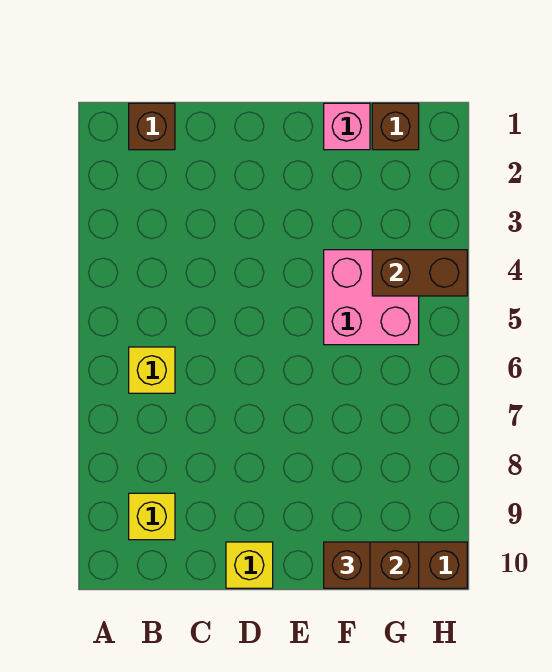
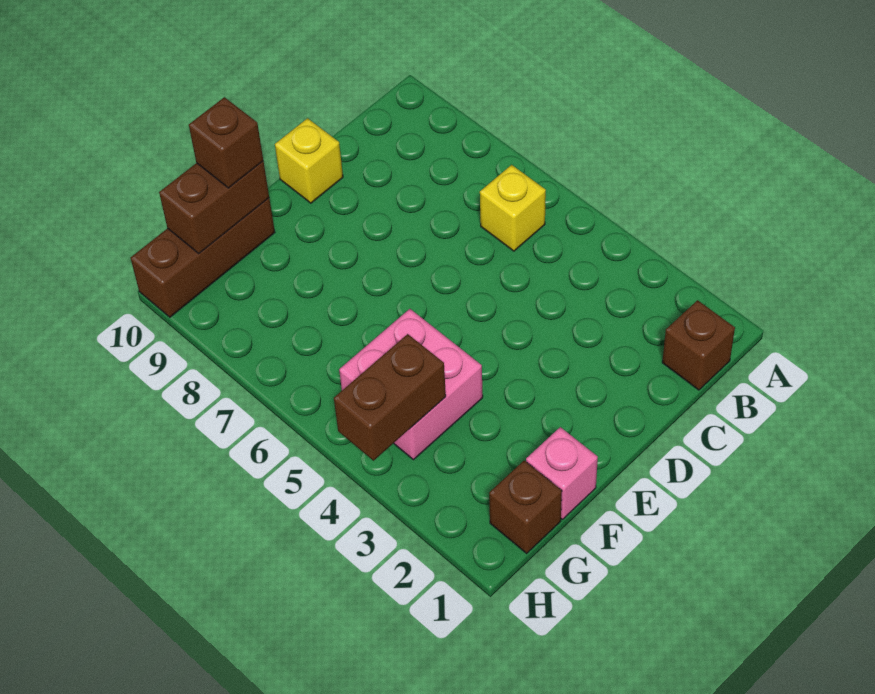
yellow 1x1 brick [129,493,175,540] -> none

